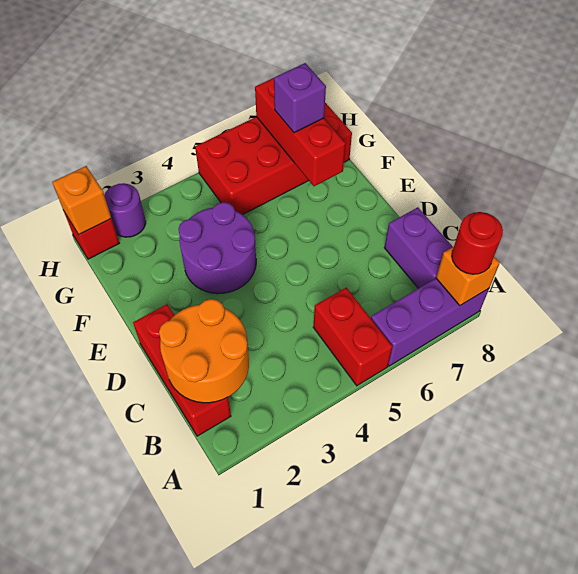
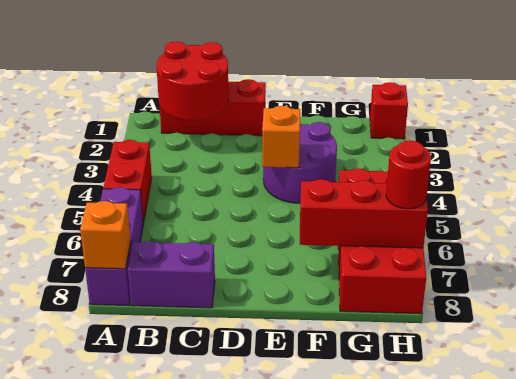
red 1x2 brick [313,288,393,386] -> red 1x2 brick turned to [103,140,152,223]
red 1x1 round brick [452,212,503,274] -> red 1x1 round brick moved to [386,140,431,209]
orange 2x2 round brick [159,299,249,403] -> red 2x2 round brick [157,41,229,120]
purple 1x1 brick [274,63,326,133] -> none
orange 1x1 brick [52,166,111,234] -> orange 1x1 brick moved to [262,106,300,168]
purple 1x1 round brick [104,183,146,237] -> none

